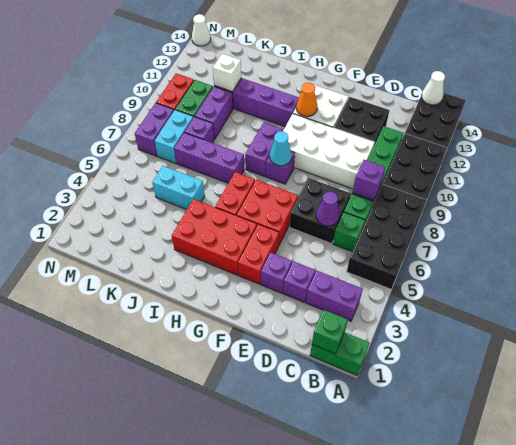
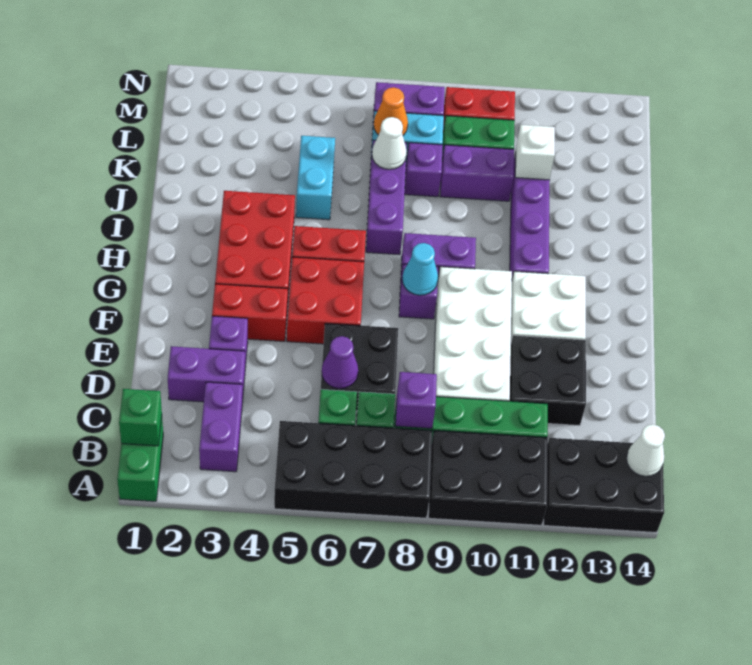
purple 1x1 brick [283,261,315,302] -> purple 1x2 brick [168,346,245,403]
orange 1x1 cone [296,83,317,117] -> orange 1x1 cone moved to [374,87,408,135]
white 1x1 cone [192,14,211,46] -> white 1x1 cone moved to [372,117,407,169]

